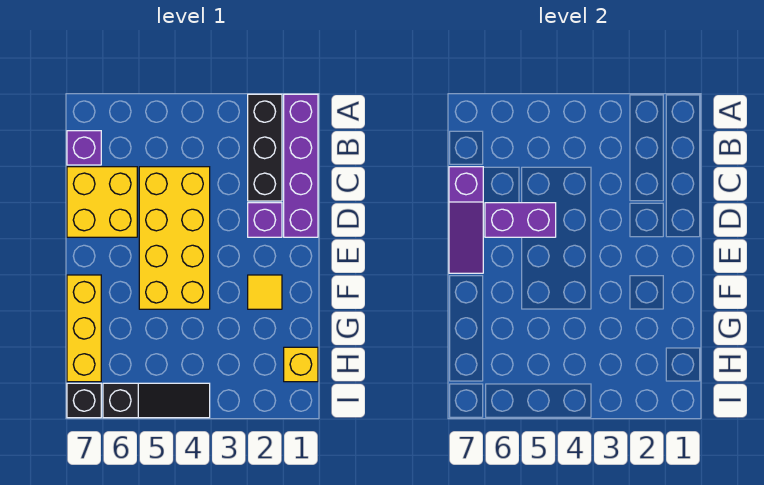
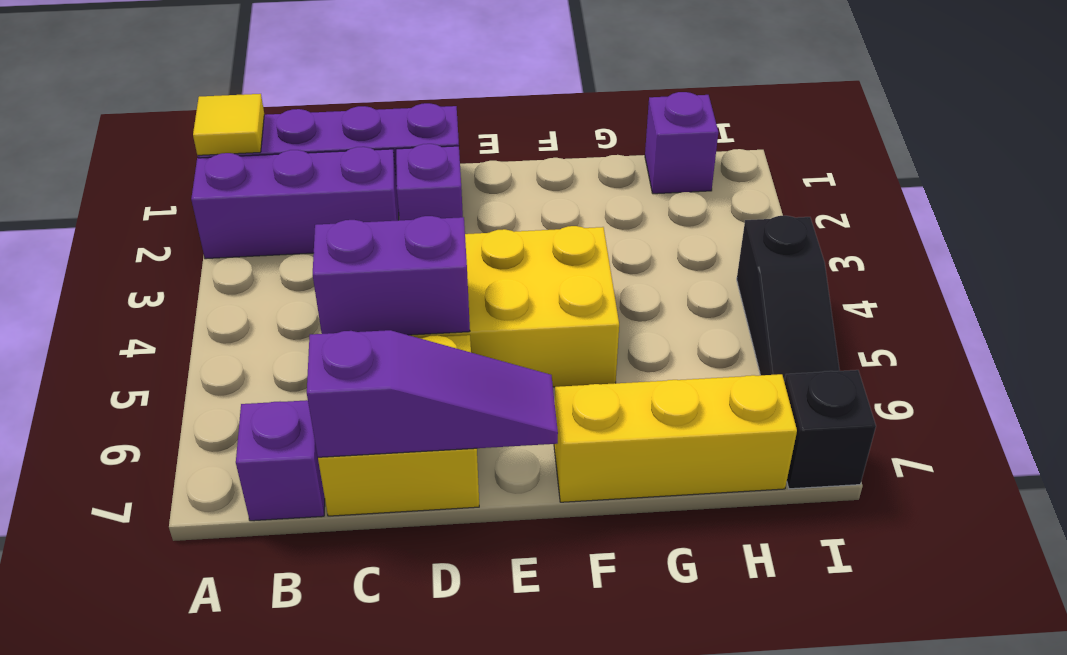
black 1x3 brick [248,94,282,201] -> purple 1x3 brick [191,147,399,259]
purple 1x2 brick [485,203,556,237] -> purple 1x2 brick turned to [313,216,470,335]
yellow 1x1 tile [248,275,282,309] -> yellow 1x1 tile moved to [193,94,264,155]
yellow 1x1 brick [284,347,318,382] -> purple 1x1 brick [645,92,718,194]
black 1x3 slope [103,383,210,418] -> black 1x3 slope turned to [737,216,840,381]

